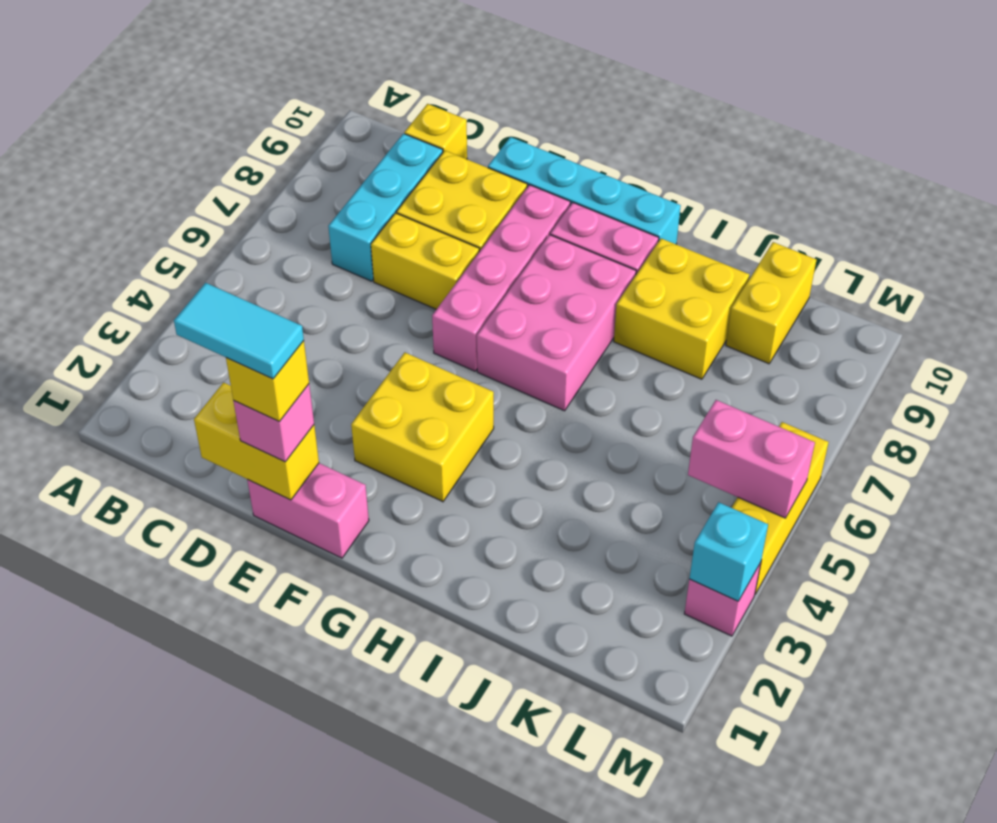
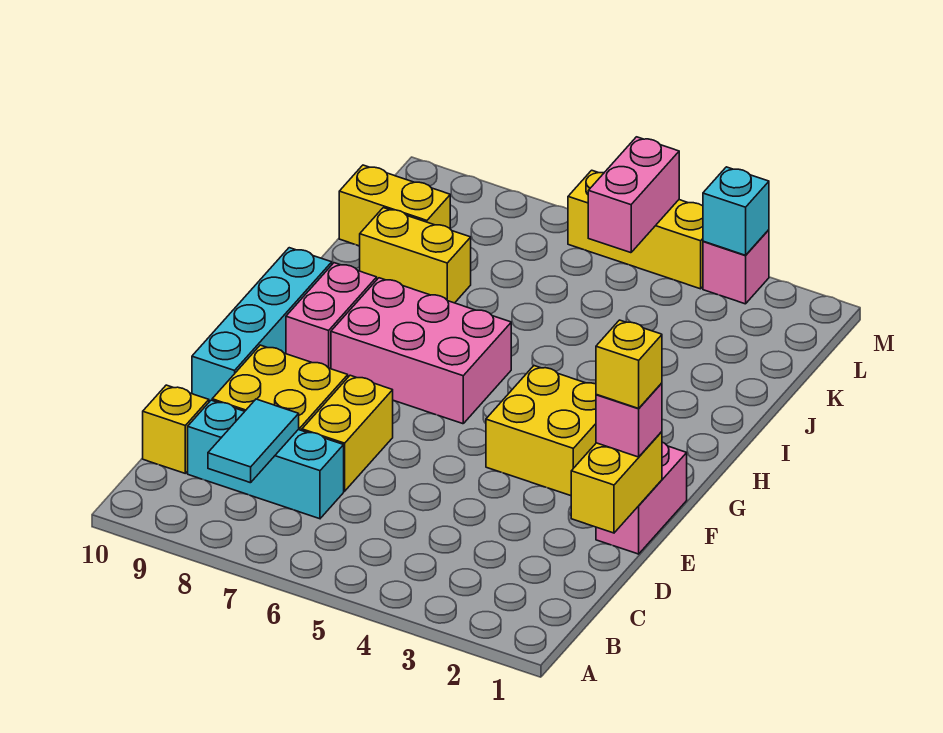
cyan 1x2 tile [174,283,304,379] -> cyan 1x2 tile moved to [208,399,299,483]
pink 1x4 brick [432,185,570,371] -> none
yellow 2x2 brick [614,238,750,379] -> yellow 1x2 brick [360,208,471,303]

